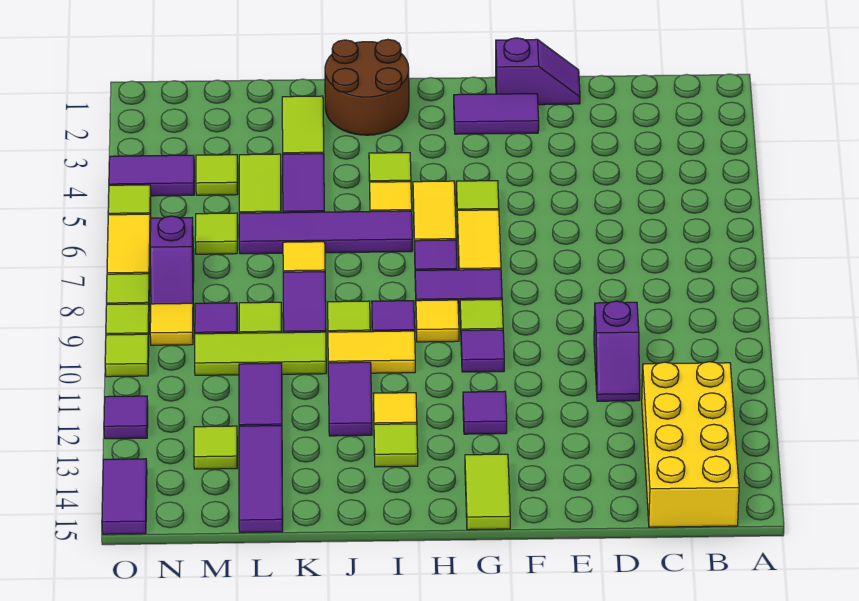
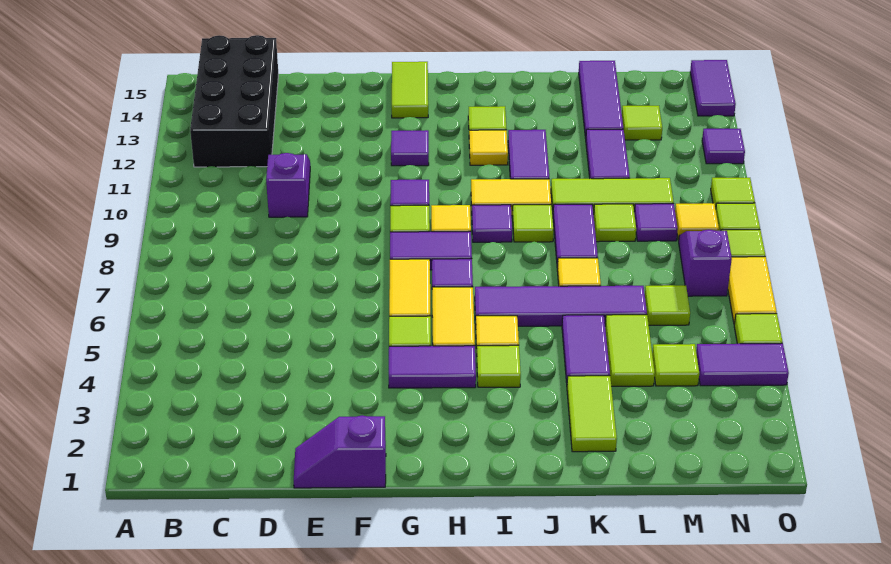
yellow 2x4 brick [642,362,739,527] -> black 2x4 brick [190,35,278,167]
purple 1x2 tile [454,94,539,134] -> purple 1x2 tile moved to [389,346,476,388]
brown 2x2 round brick [325,39,409,135] -> none

